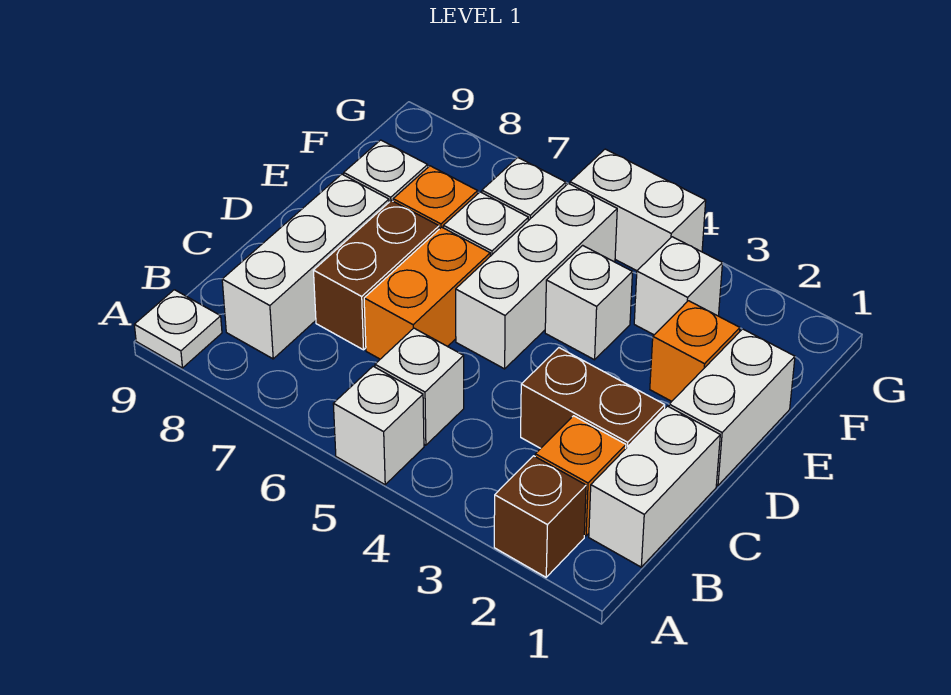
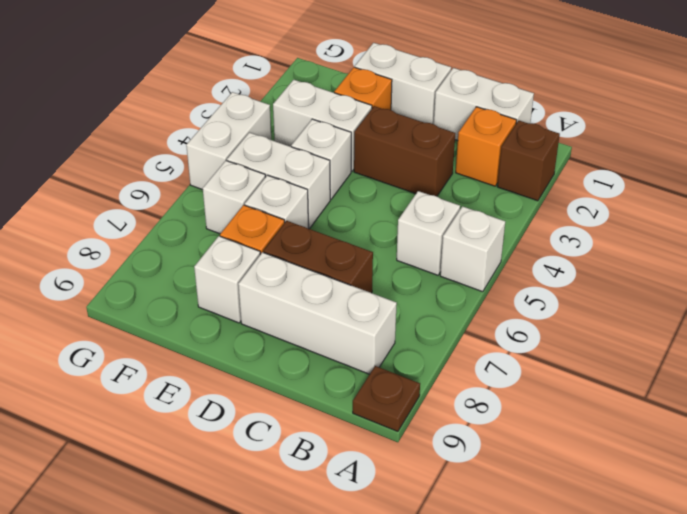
white 1x1 plate [134,290,222,368] -> brown 1x1 plate [353,366,420,432]
brown 1x2 brick [521,348,665,448] -> brown 1x2 brick turned to [354,106,455,196]
orange 1x2 brick [364,227,490,359] -> none
white 1x3 brick [456,183,617,369] -> white 1x2 brick [227,132,330,229]
white 1x1 brick [634,237,722,335] -> white 1x2 brick [273,80,372,171]

